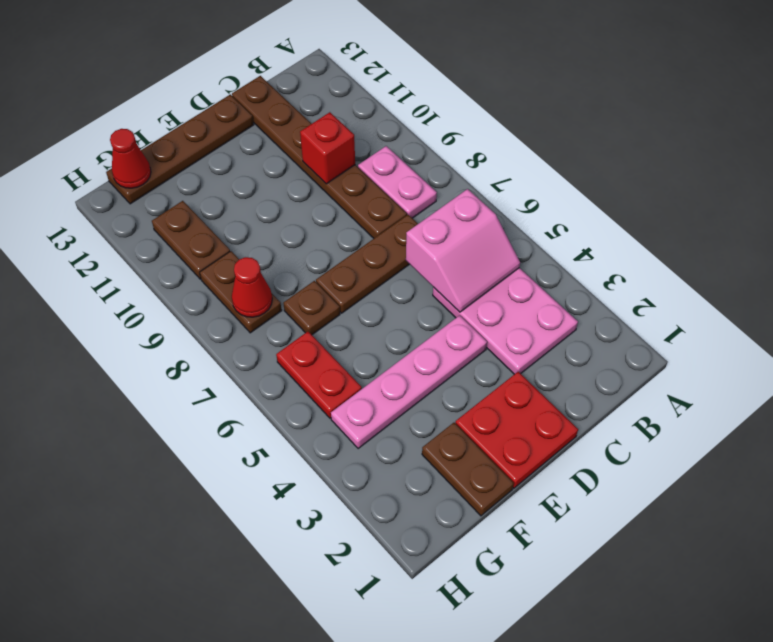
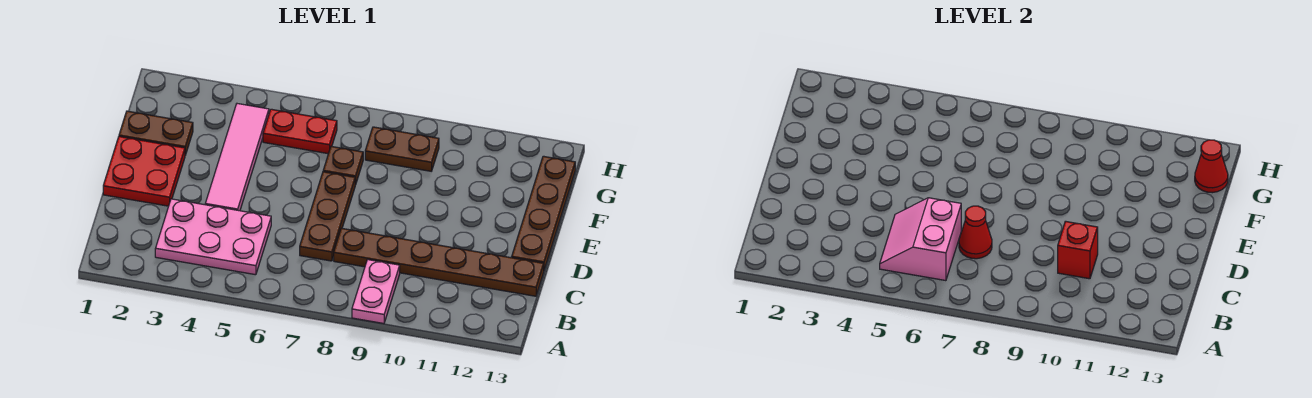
pink 1x2 plate [358,146,437,218] -> pink 1x2 plate turned to [352,260,400,323]
pink 1x4 plate [331,315,487,449] -> pink 1x4 tile [205,104,269,211]
red 1x1 cone [232,257,272,317] -> red 1x1 cone moved to [959,206,992,259]
brown 1x2 plate [152,201,230,279] -> none

